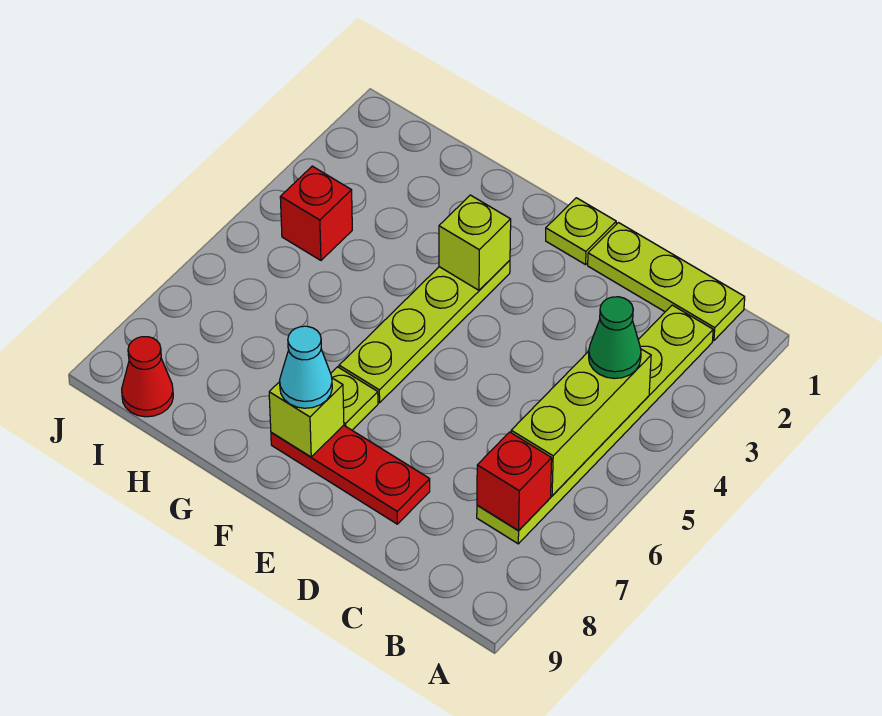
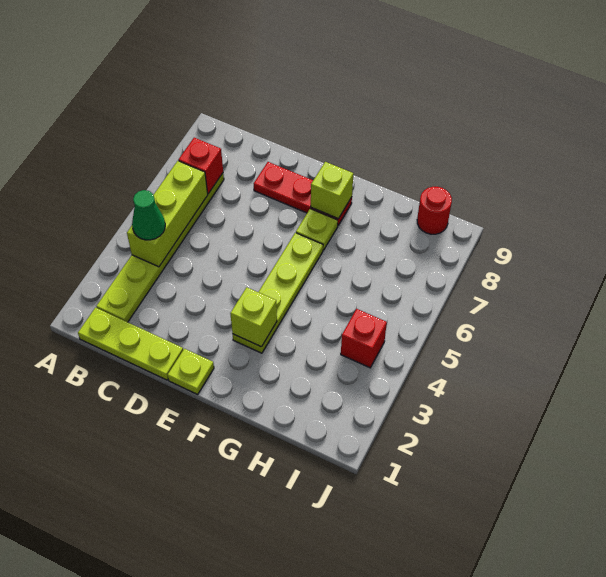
cyan 1x1 cone [280,326,332,408] -> none
red 1x1 cone [122,337,173,417] -> red 1x1 round brick [417,187,452,234]

